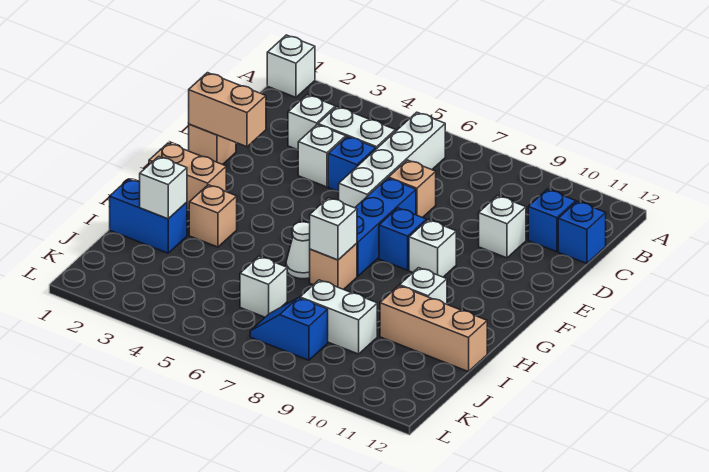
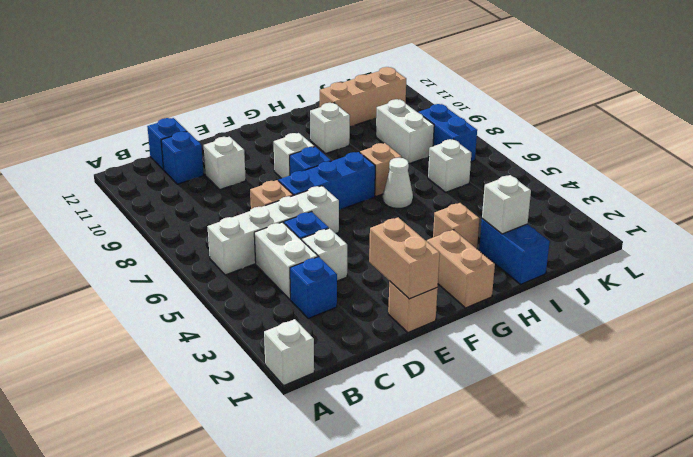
white 1x1 brick [288,95,335,150] -> blue 1x1 brick [290,257,337,318]
white 1x1 brick [310,198,357,260] -> none
tan 1x3 brick [380,286,487,372] -> tan 1x3 brick turned to [320,67,406,126]
blue 1x2 slope [250,298,328,360] -> blue 1x2 brick [419,104,477,162]

